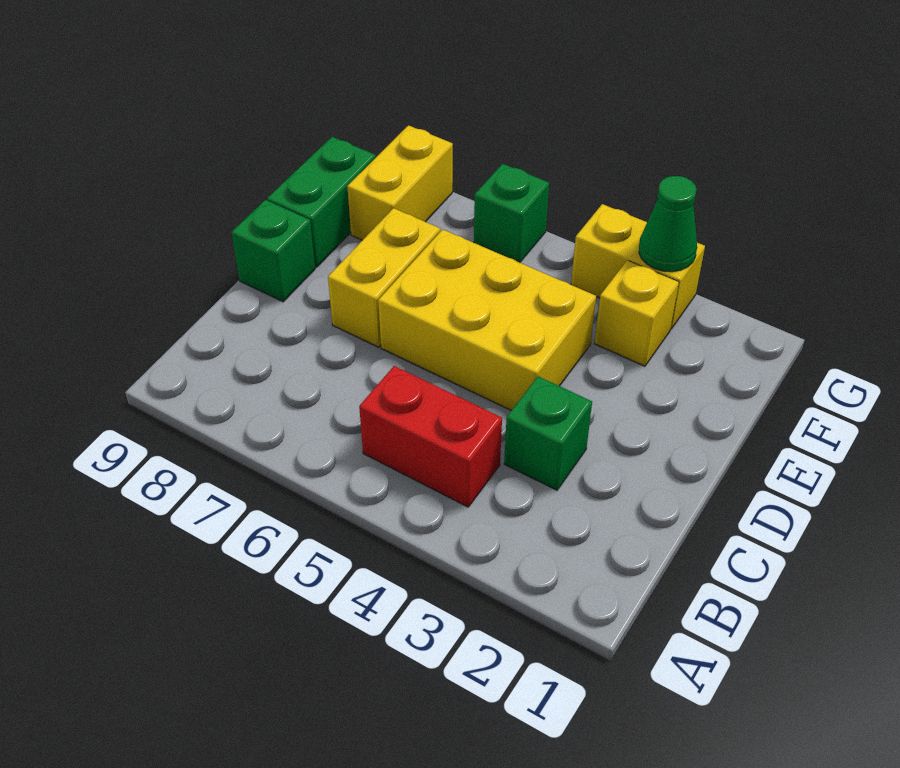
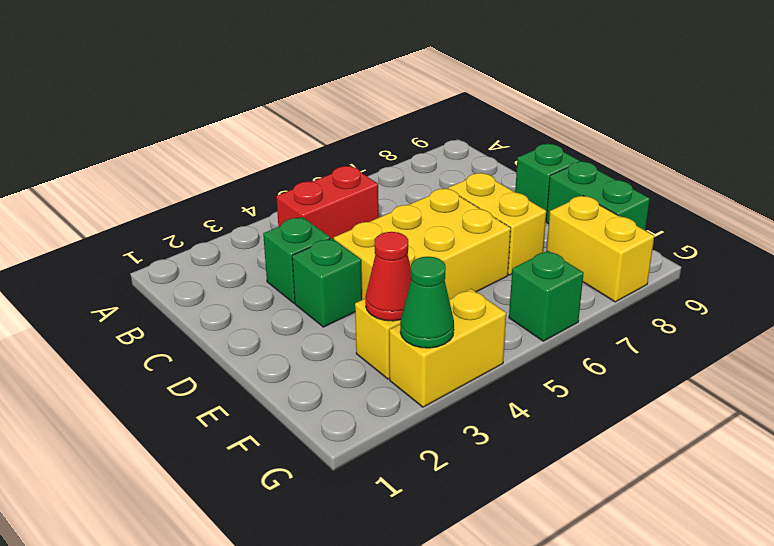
none -> green 1x1 brick [292,238,362,327]
none -> red 1x1 cone [365,232,411,321]

